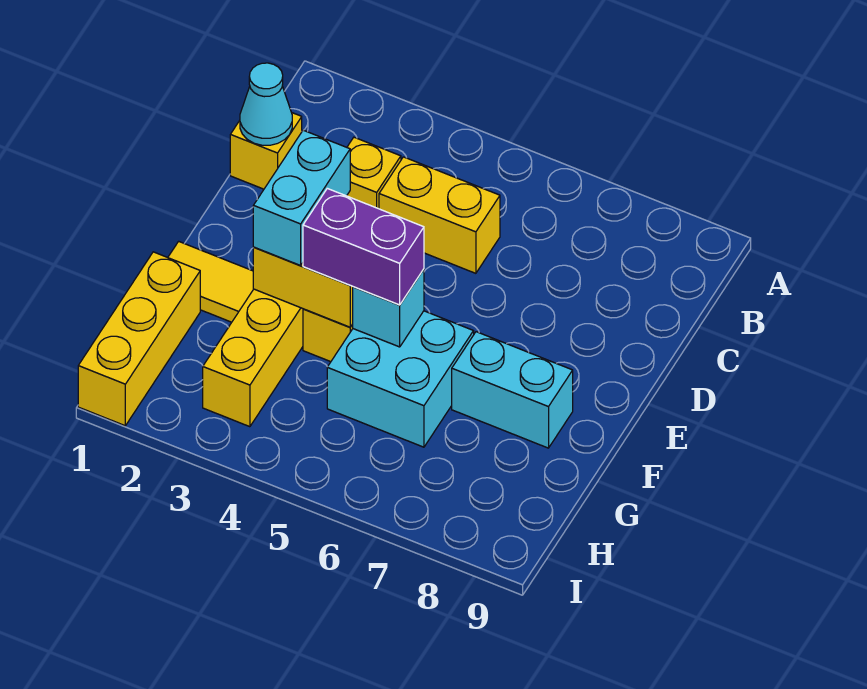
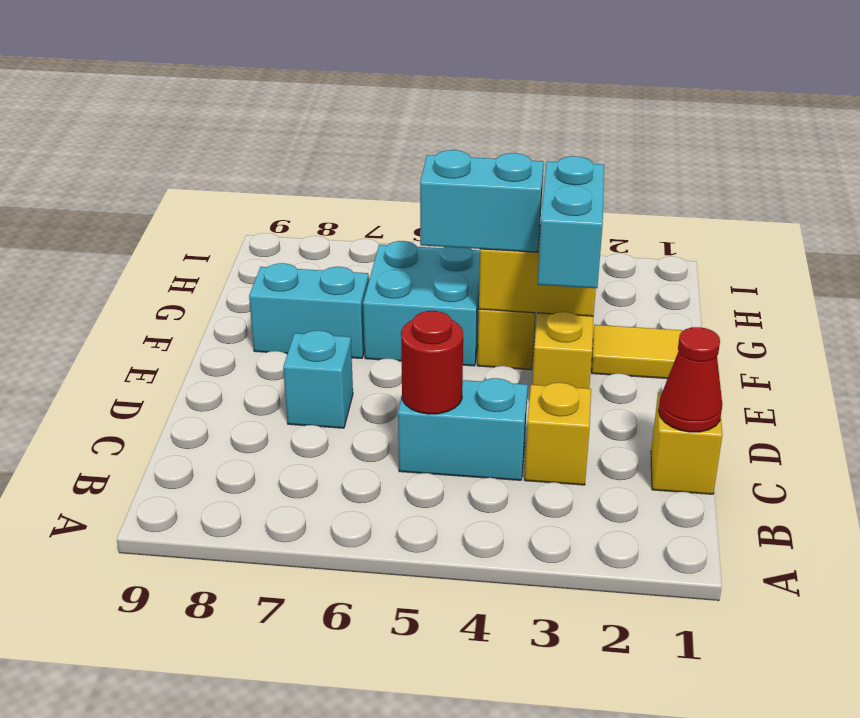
cyan 1x1 cone [240,63,292,145] -> red 1x1 cone [659,327,722,432]
yellow 1x2 brick [379,157,500,273] -> cyan 1x2 brick [398,378,528,480]
none -> red 1x1 round brick [401,311,463,414]
purple 1x2 brick [303,188,424,305] -> cyan 1x2 brick [420,150,544,252]
cyan 1x1 brick [352,269,424,347] -> cyan 1x1 brick moved to [283,330,353,428]
yellow 1x3 brick [78,252,200,426] -> none

